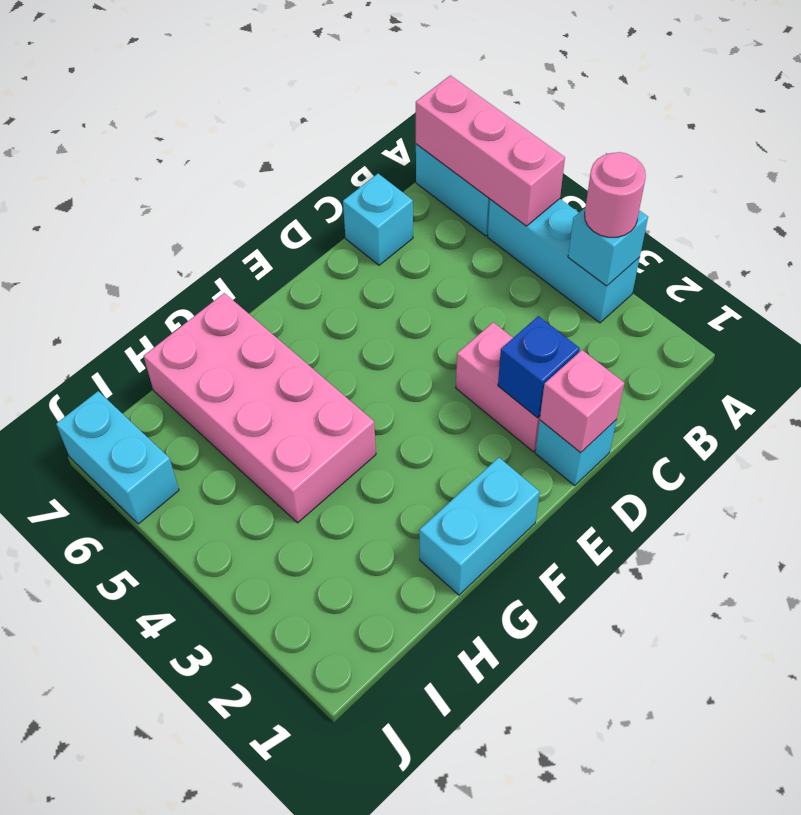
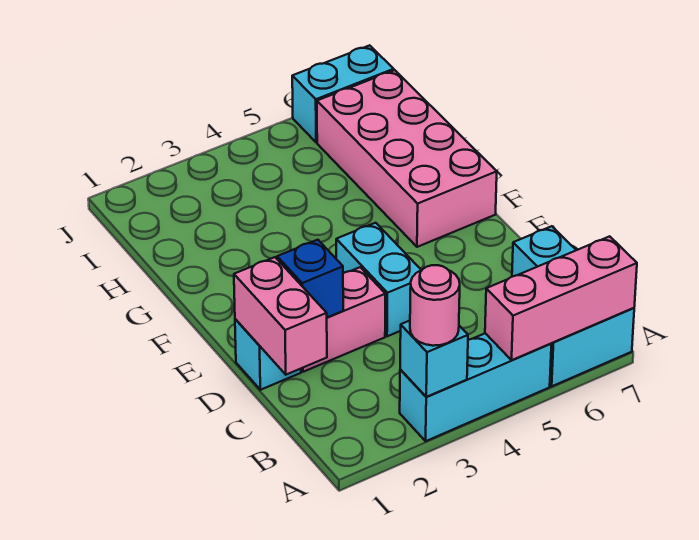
pink 1x1 brick [540,350,624,453] -> pink 1x2 brick [234,257,327,375]
cyan 1x2 brick [419,458,540,595] -> cyan 1x2 brick moved to [336,223,421,336]
pink 2x4 brick [144,293,376,523] -> pink 2x4 brick turned to [317,70,497,247]

